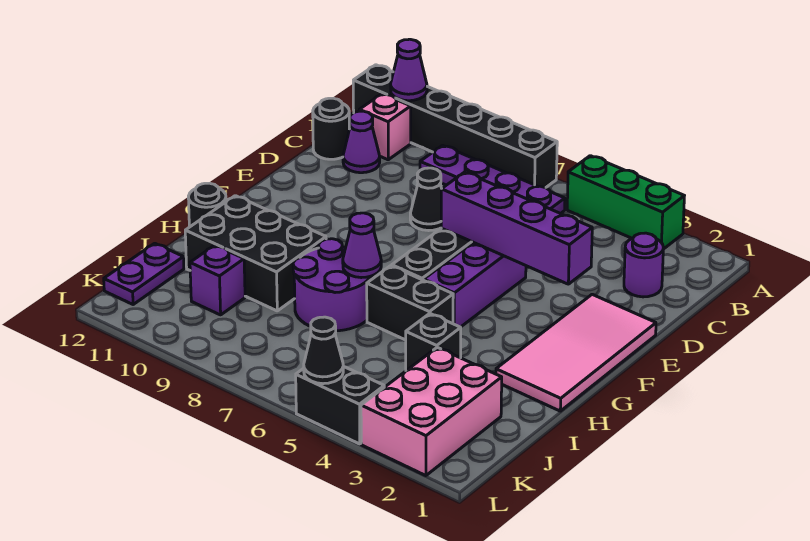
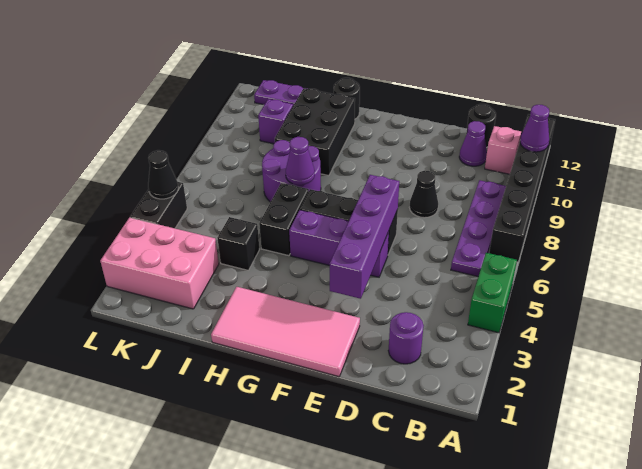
green 1x3 brick [567,156,684,249] -> green 1x2 brick [468,253,517,333]

